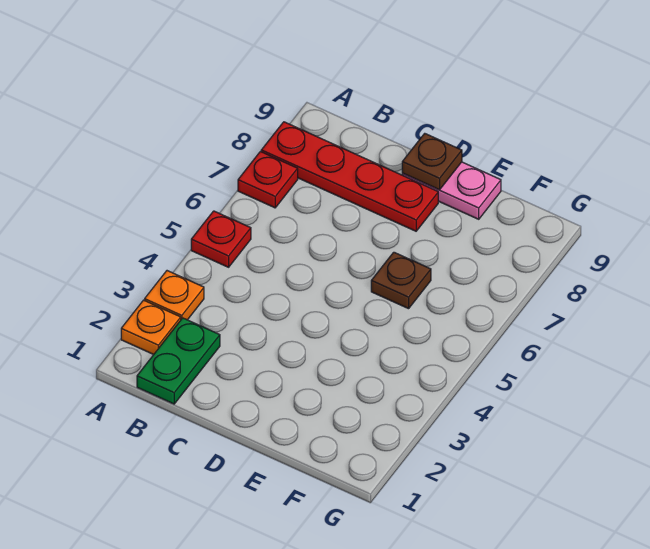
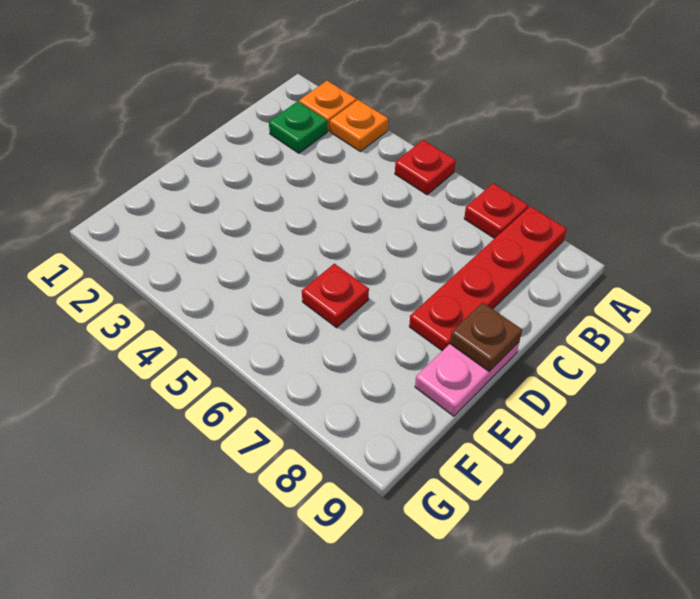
green 1x2 plate [137,318,220,404] -> green 1x1 plate [269,101,327,153]
brown 1x1 plate [371,252,431,309] -> red 1x1 plate [302,264,369,328]

